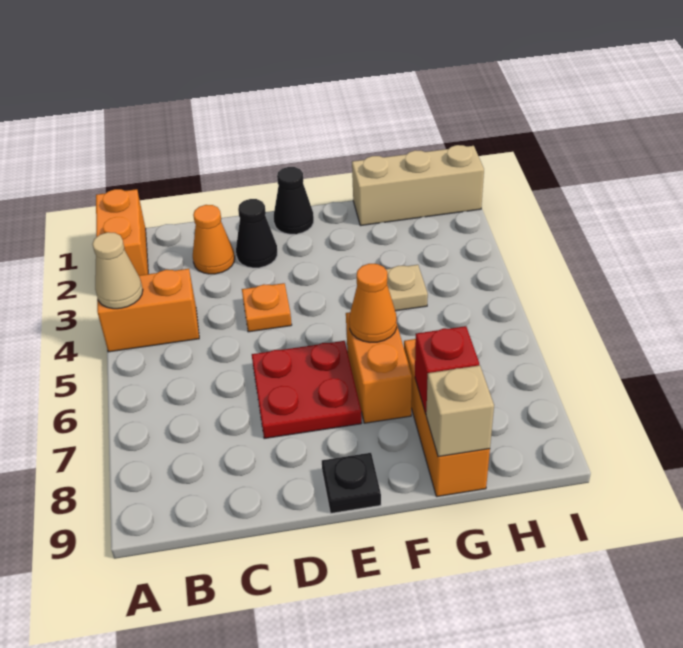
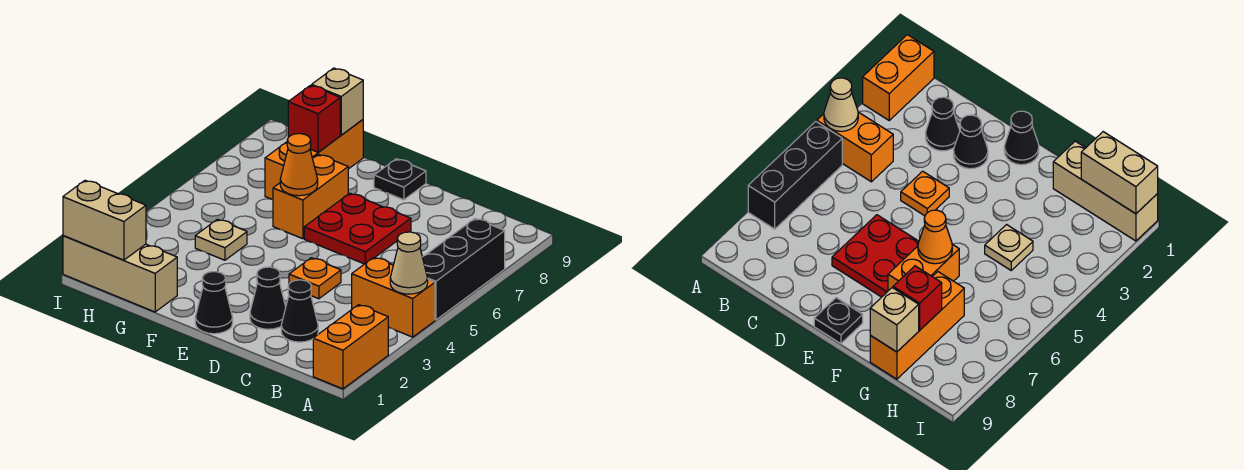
none -> black 1x3 brick [423,219,505,320]
orange 1x1 cone [193,205,235,274] -> black 1x1 cone [281,280,318,342]
none -> tan 1x2 brick [63,180,146,260]

